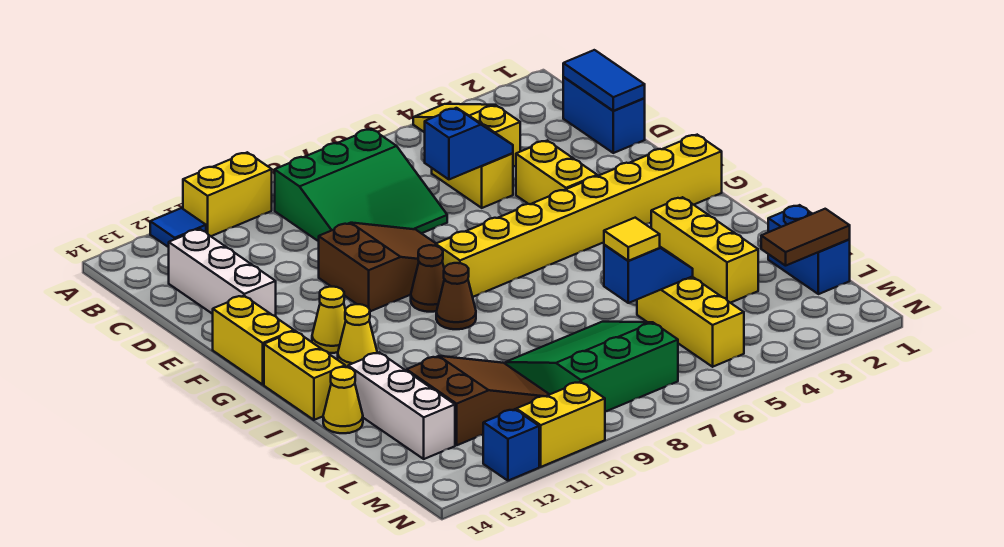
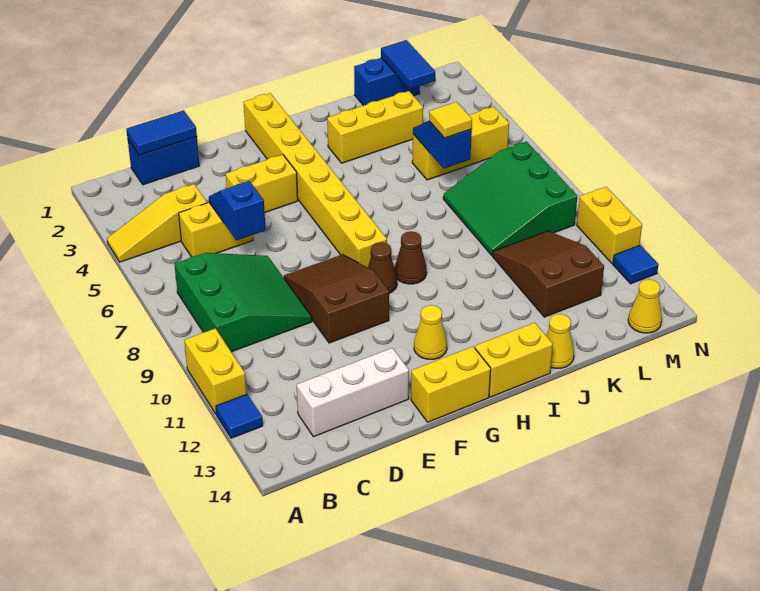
yellow 1x1 cone [338,304,377,367] -> yellow 1x1 cone moved to [628,279,662,333]
white 1x3 brick [348,352,455,459] -> none
brown 1x2 tile [761,209,850,266] -> blue 1x2 tile [381,40,435,89]
blue 1x1 brick [483,409,539,481] -> blue 1x1 tile [613,245,659,284]

